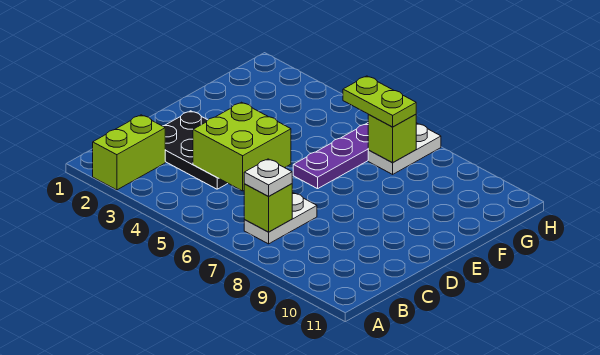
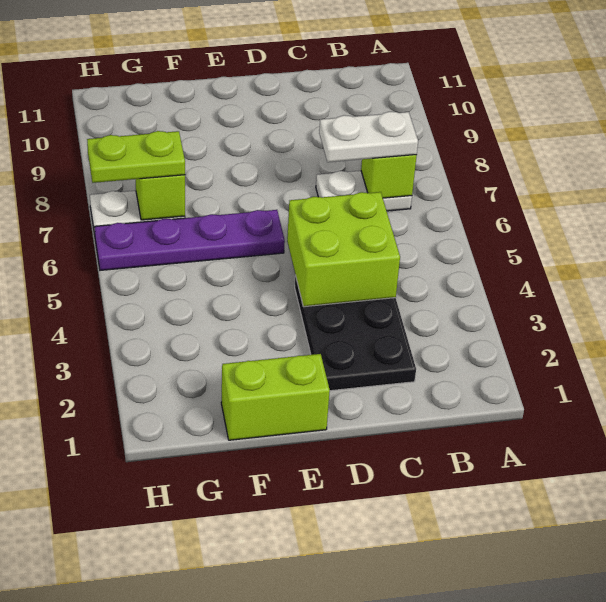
lime 1x2 brick [93,115,165,190] -> lime 1x2 brick moved to [221,354,330,440]
white 1x1 plate [244,159,292,196] -> white 1x2 plate [319,112,418,162]
lime 1x2 plate [343,76,416,127] -> lime 1x2 plate turned to [87,131,185,183]

